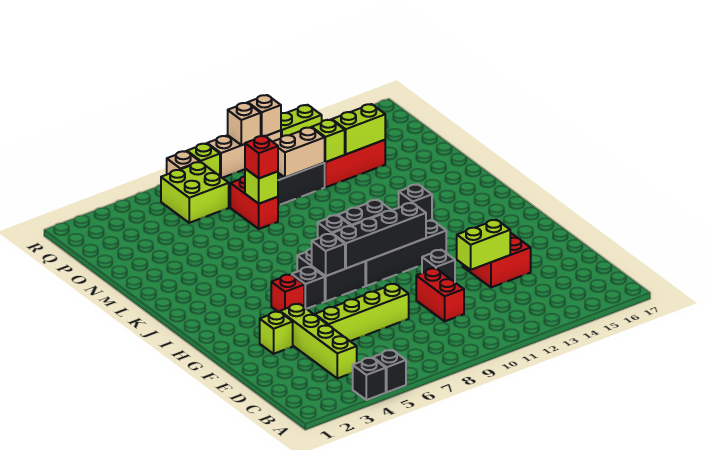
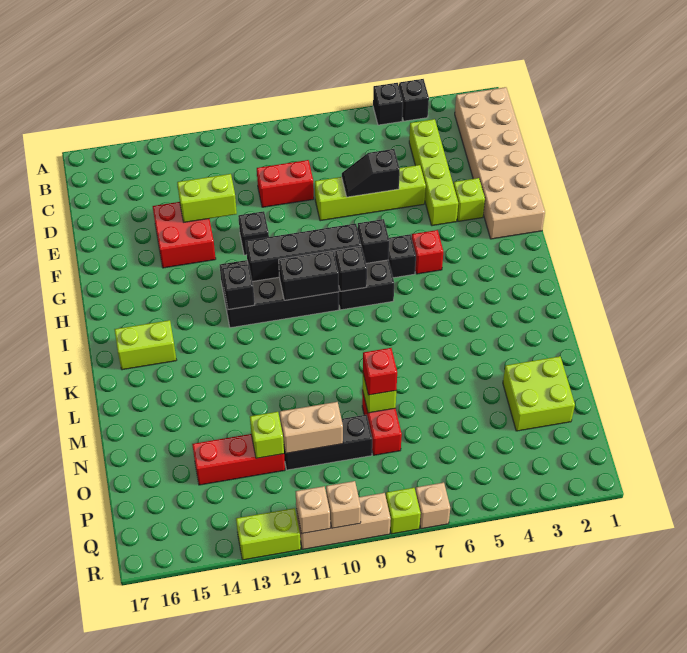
none -> tan 2x6 brick [455,87,545,239]
red 1x2 brick [416,268,464,321] -> red 1x2 brick turned to [257,160,314,207]
none -> black 1x2 slope [342,149,400,197]
lime 1x2 brick [332,104,385,154] -> lime 1x2 brick moved to [115,320,176,370]
lime 2x2 brick [161,162,229,223] -> lime 2x2 brick moved to [503,356,575,431]

